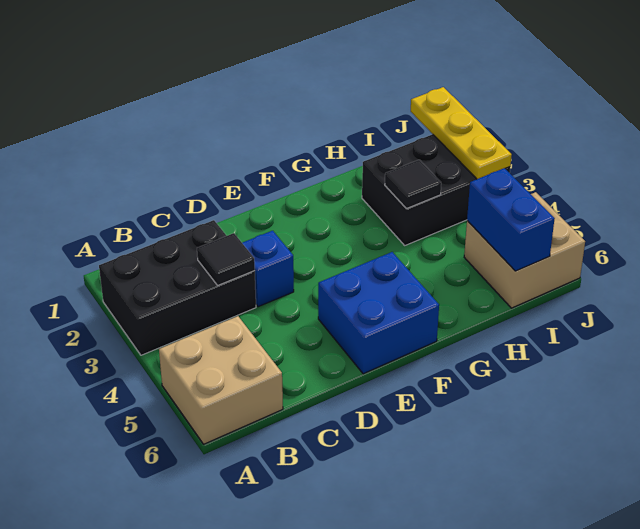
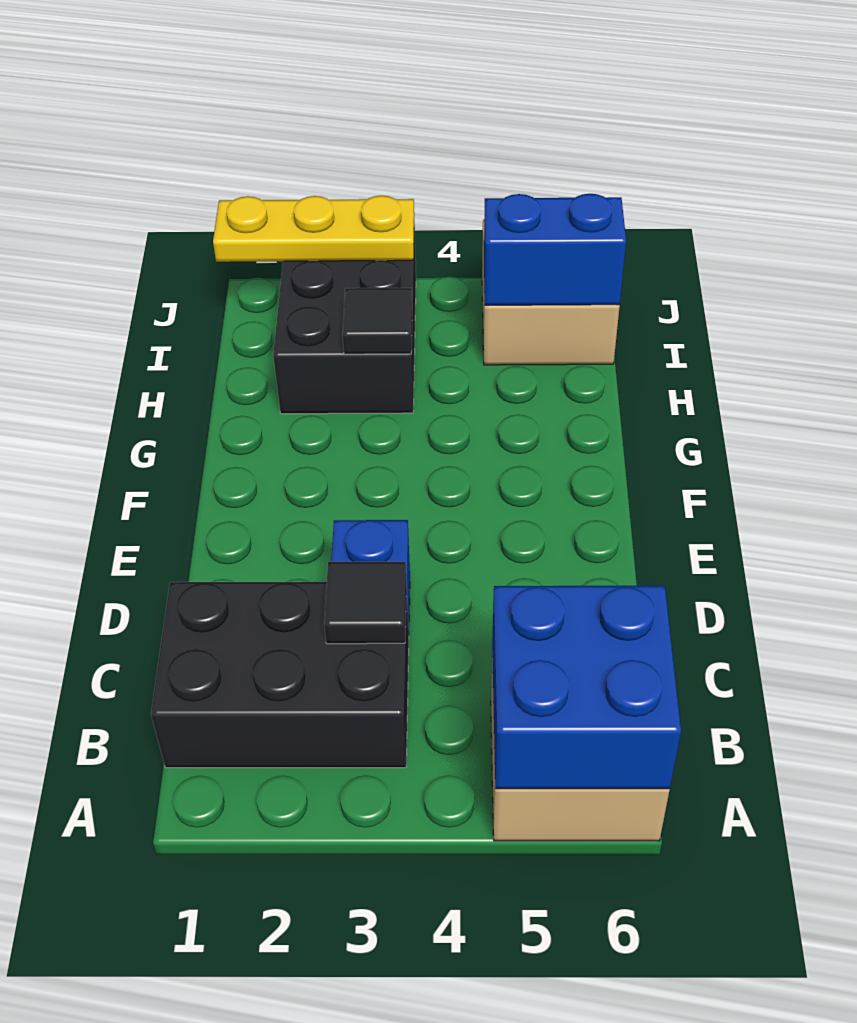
black 2x3 brick [99,220,256,355] -> black 2x3 brick turned to [151,582,409,768]
blue 2x2 brick [318,252,439,374] -> blue 2x2 brick moved to [492,586,681,789]

